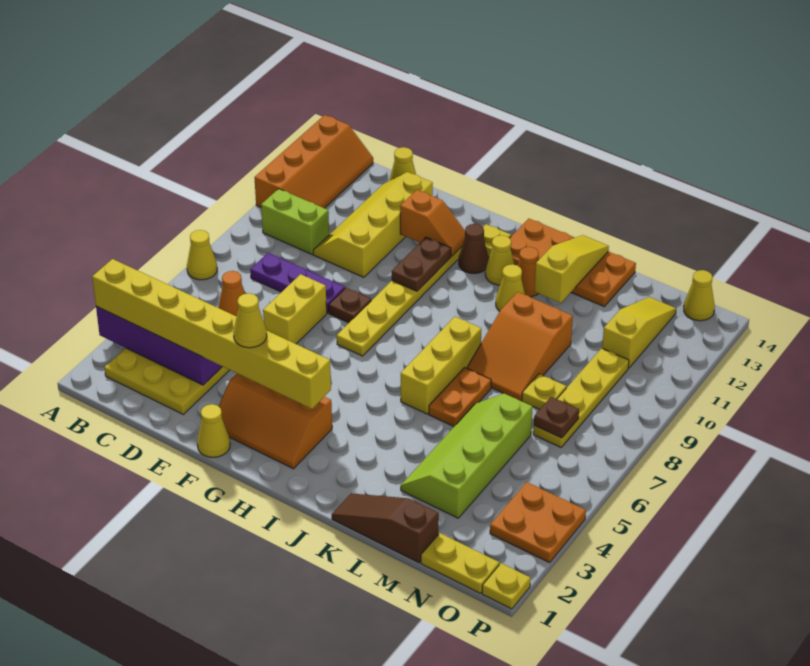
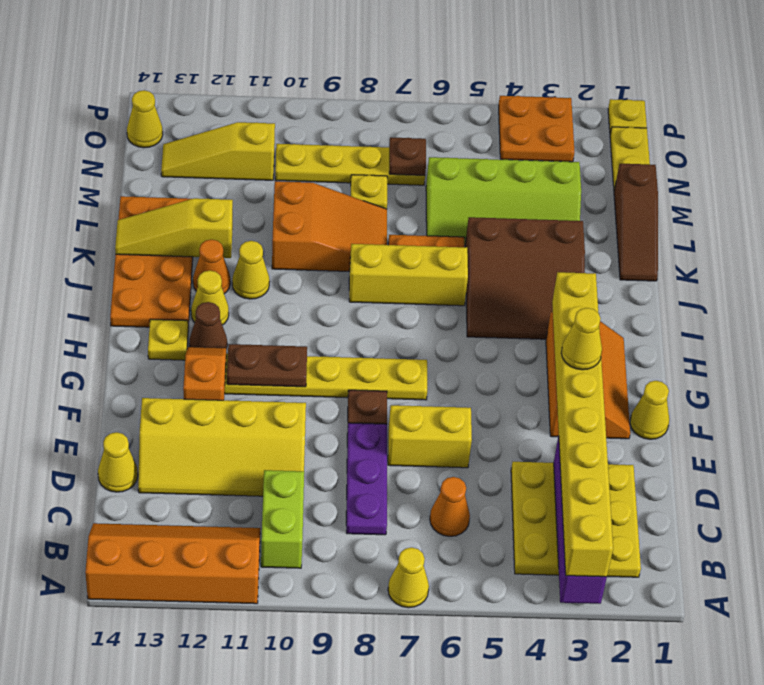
none -> brown 3x3 slope [465,217,585,339]

